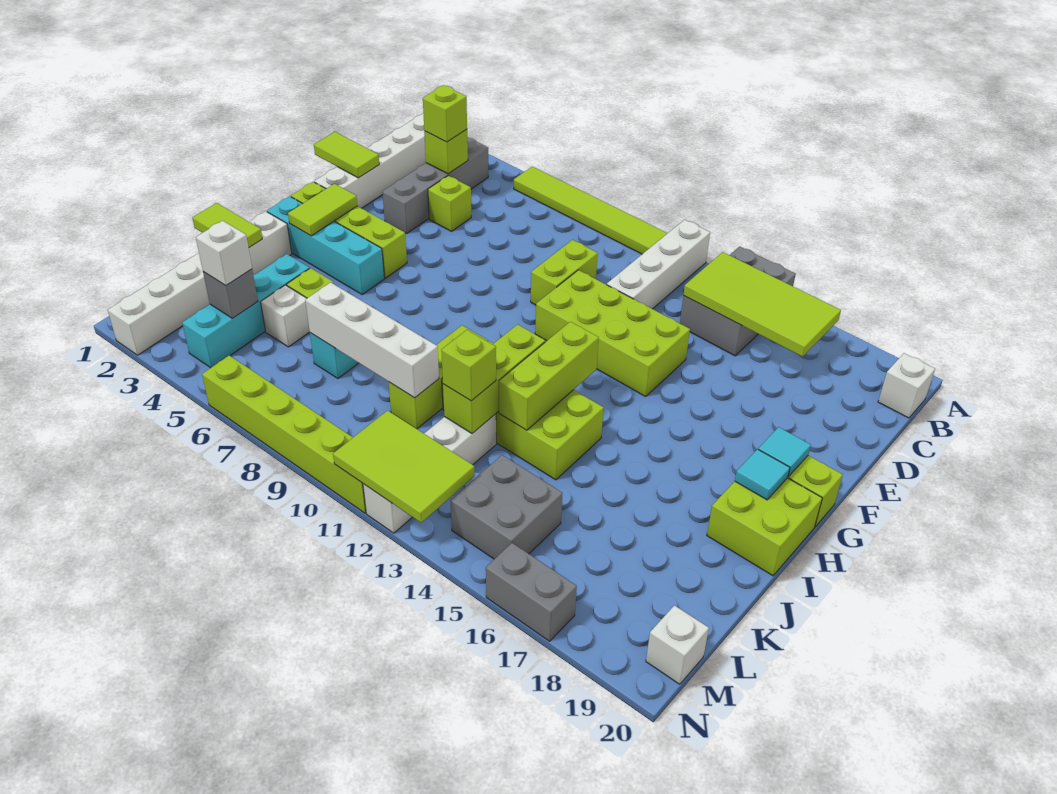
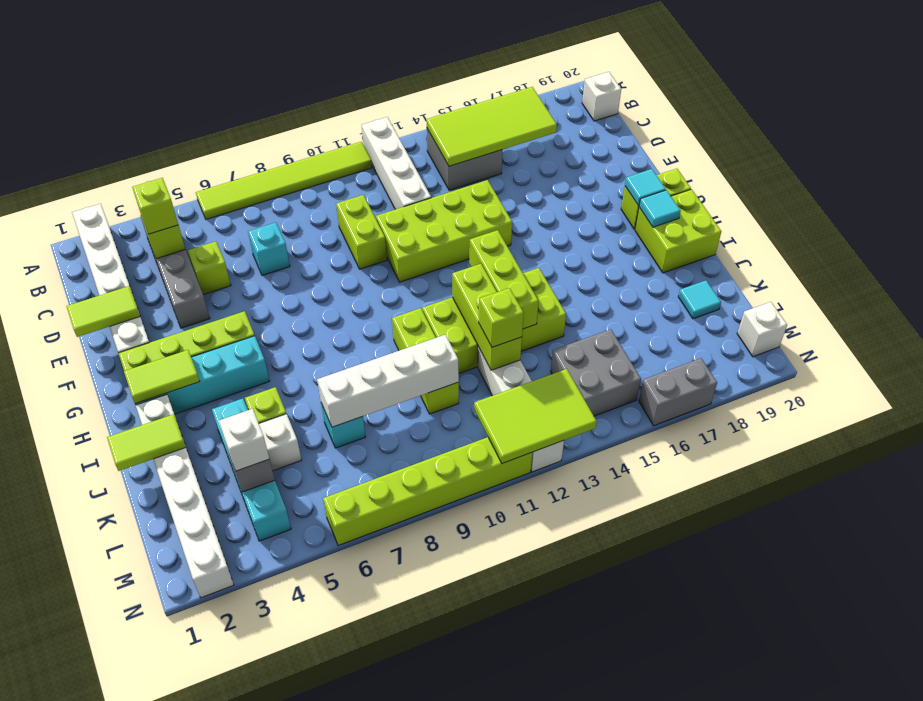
grey 2x3 brick [680,246,796,356] -> grey 2x2 brick [427,129,502,190]
none -> cyan 1x1 brick [248,223,290,275]
lime 1x2 tile [288,184,357,236] -> lime 1x2 tile turned to [124,350,200,404]
none -> cyan 1x1 tile [678,281,721,319]

